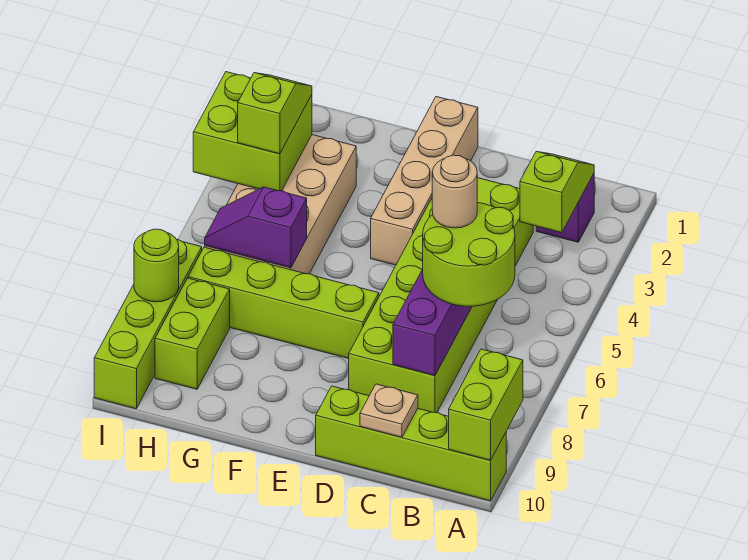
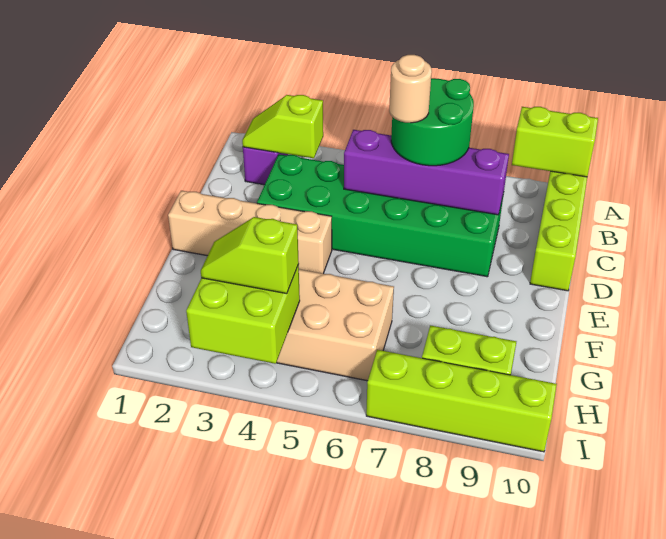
lime 2x2 round brick [423,202,515,306] -> green 2x2 round brick [391,78,474,166]
lime 2x6 brick [349,178,533,413] -> green 2x6 brick [257,154,503,277]
tan 1x1 plate [360,384,418,437] -> none
lime 1x4 brick [188,247,379,359] -> none
purple 1x2 slope [205,187,307,268] -> none
lime 1x1 round brick [134,229,179,302] -> none

